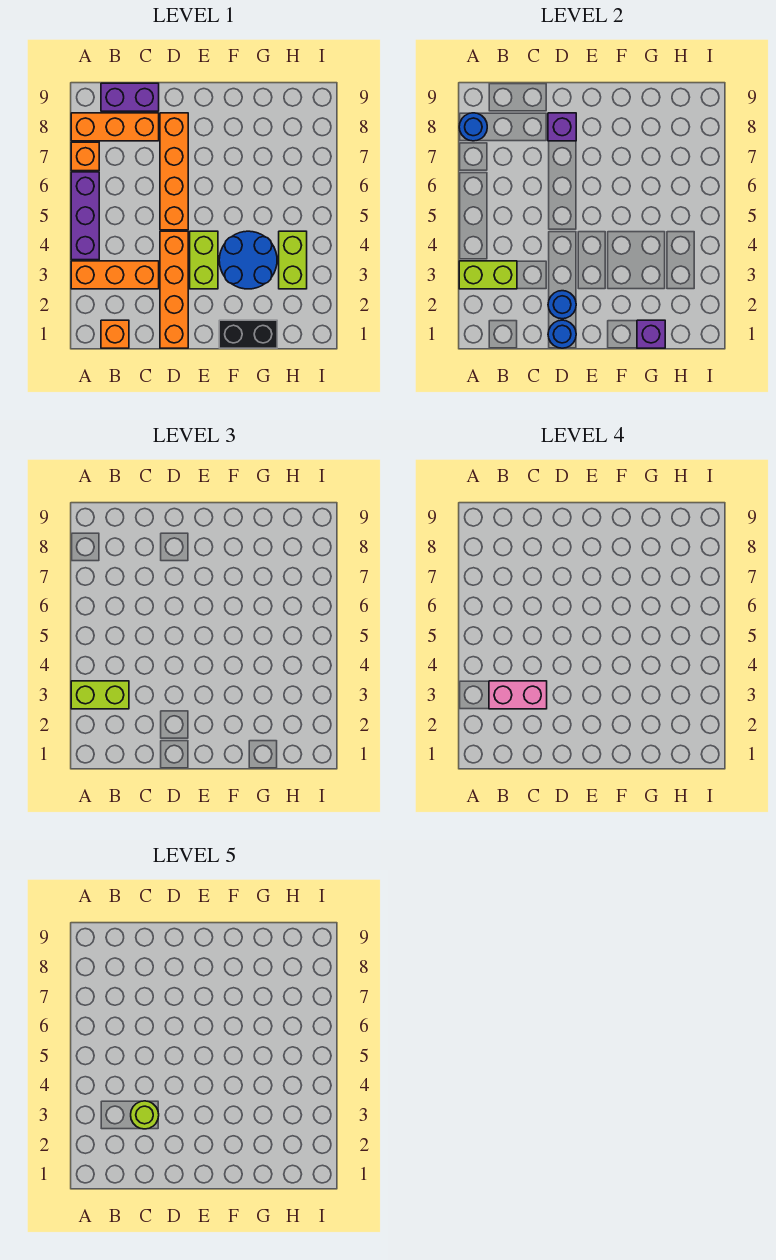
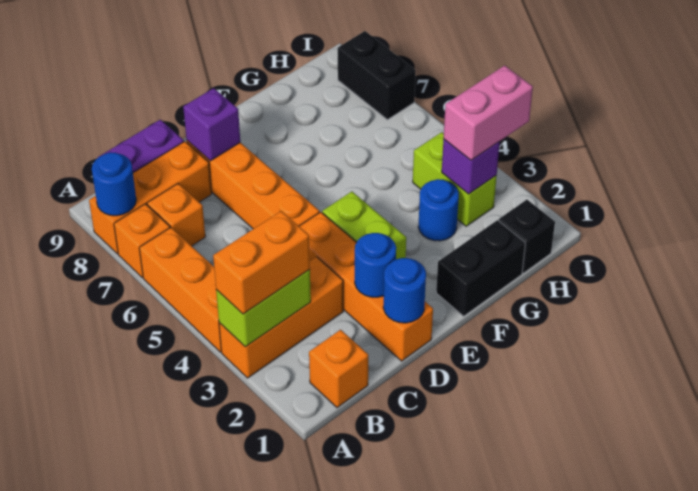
lime 1x2 brick [71,681,129,709] -> orange 1x2 brick [213,211,310,314]
purple 1x3 brick [71,172,99,260] -> orange 1x3 brick [139,228,221,352]
pink 1x2 brick [489,681,547,709] -> pink 1x2 brick moved to [444,65,533,160]
none -> orange 1x1 brick [147,184,205,246]
lime 1x1 round brick [131,1101,159,1129] -> none
blue 2x2 round brick [219,231,277,289] -> blue 1x1 round brick [418,179,459,241]
purple 1x1 brick [637,320,665,348] -> purple 1x1 brick moved to [442,139,500,194]
none -> black 1x1 brick [499,200,555,273]
none -> black 1x2 brick [338,31,416,120]

